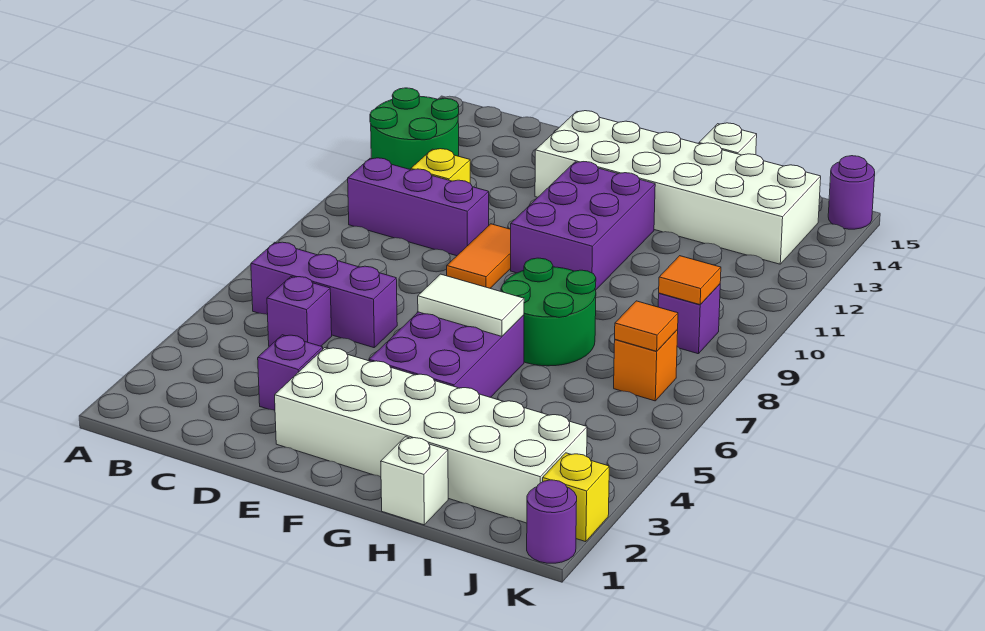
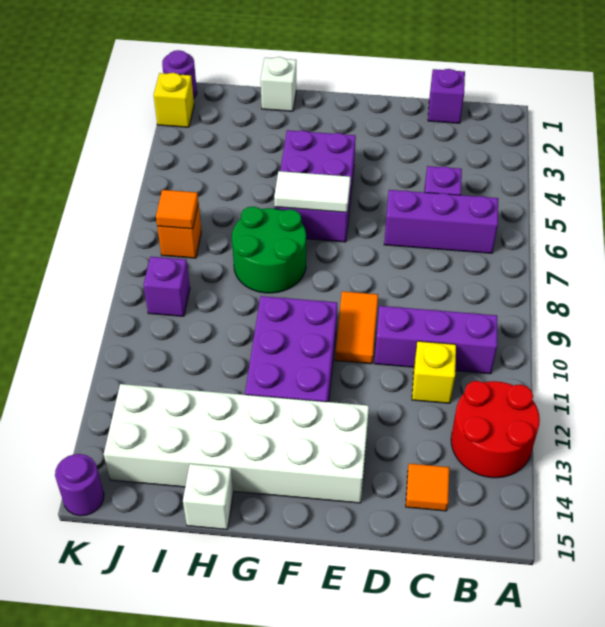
green 2x2 round brick [370,88,459,170] -> red 2x2 round brick [451,381,540,478]
purple 1x1 brick [258,335,323,410] -> purple 1x1 brick moved to [428,69,465,123]
white 2x6 brick [275,348,587,523] -> none
orange 1x1 tile [659,256,721,305] -> orange 1x1 tile moved to [406,464,449,511]

